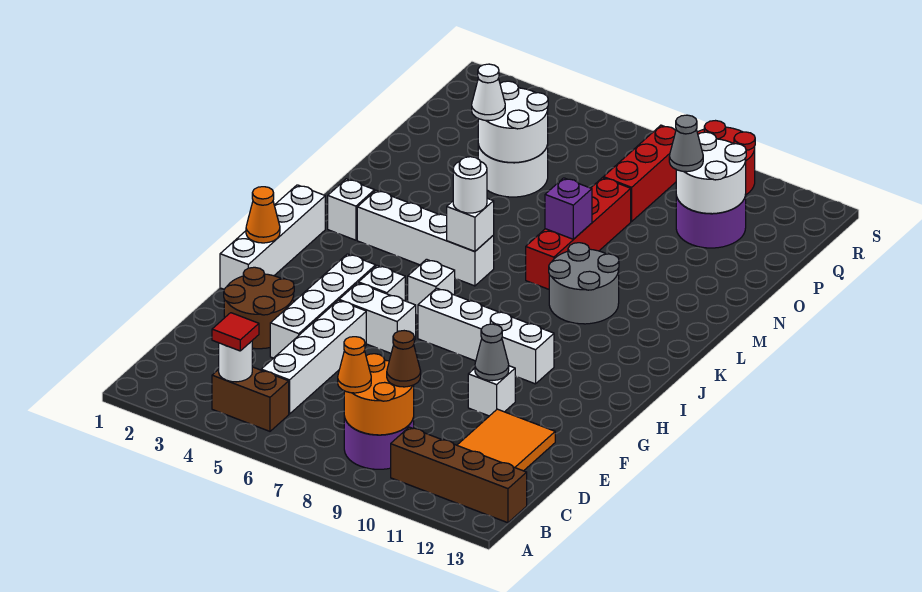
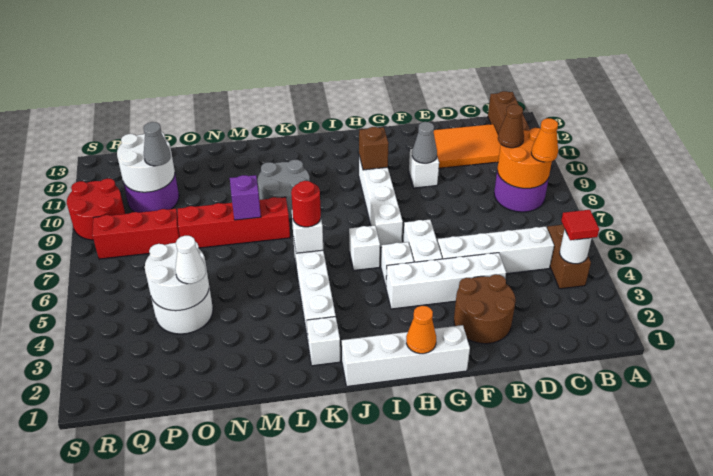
none -> brown 1x1 brick [359,127,389,170]
white 1x1 round brick [453,157,487,213] -> red 1x1 round brick [291,181,321,227]

